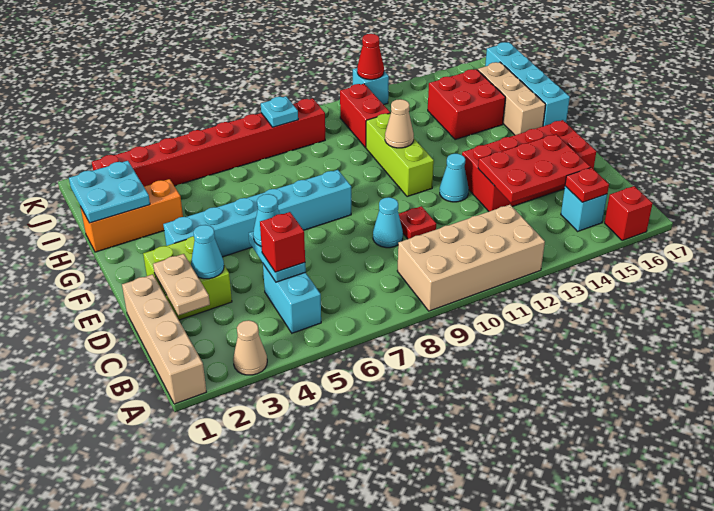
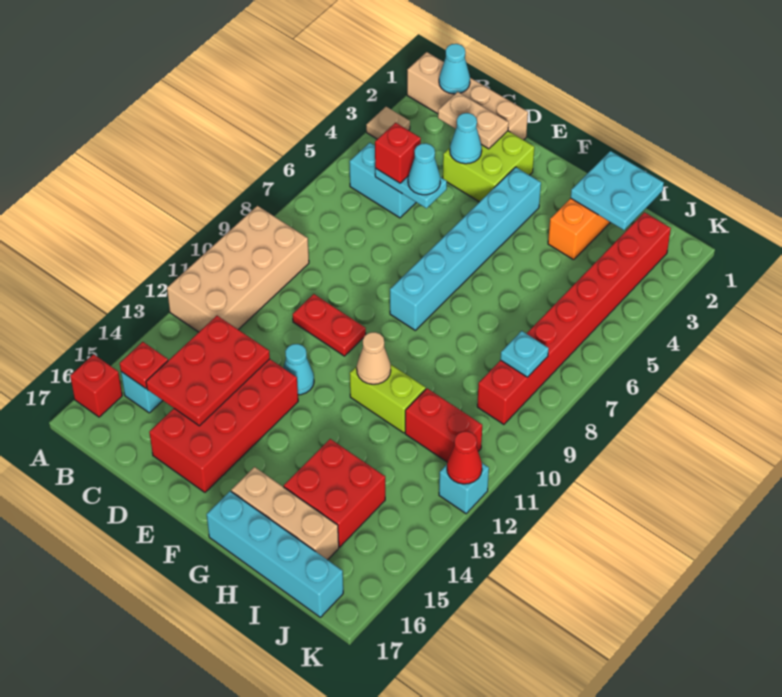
tan 1x1 cone [233,320,267,375] -> tan 1x1 plate [366,107,410,139]
cyan 1x1 cone [373,197,403,248] -> cyan 1x1 cone moved to [439,44,470,94]
red 1x1 plate [399,206,436,239] -> red 1x2 plate [293,294,366,356]
lime 1x3 brick [366,113,434,197] -> lime 1x2 brick [350,364,426,433]

